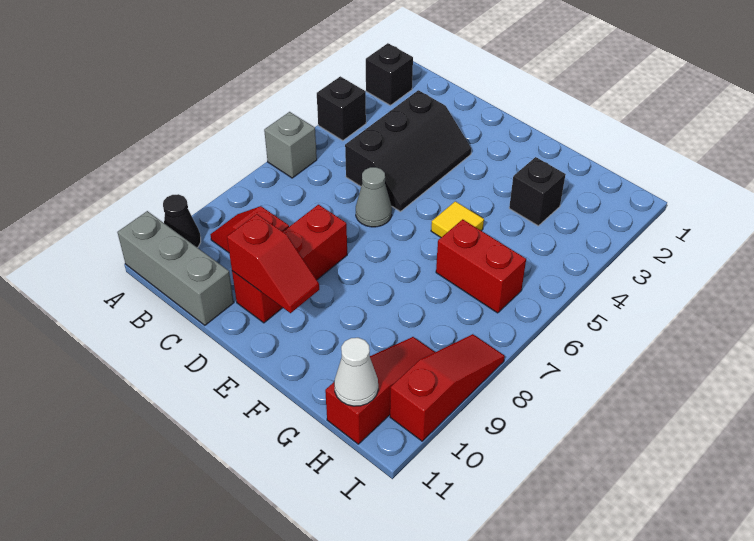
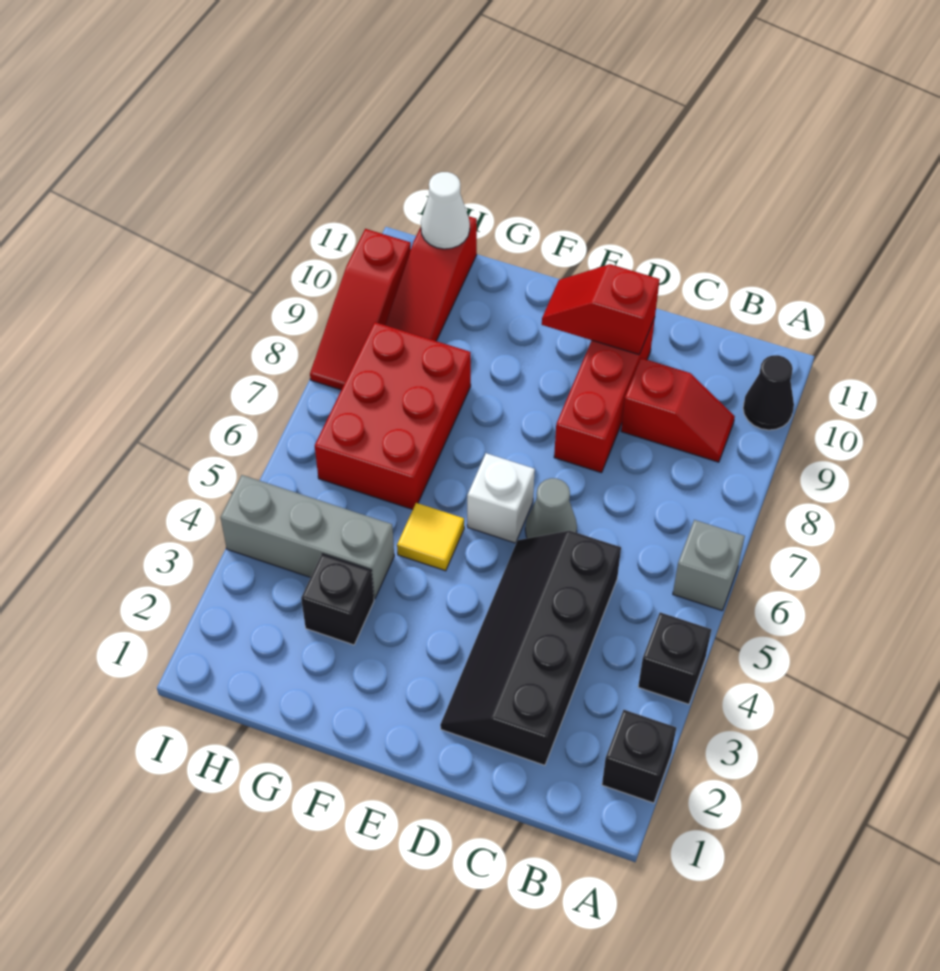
grey 1x3 brick [117,211,234,325] -> grey 1x3 brick moved to [220,475,394,599]
black 2x3 slope [345,90,471,212] -> black 2x4 slope [440,531,621,765]
none -> white 1x1 brick [467,453,535,543]
red 1x2 brick [436,219,526,313] -> red 2x3 brick [315,322,471,509]

